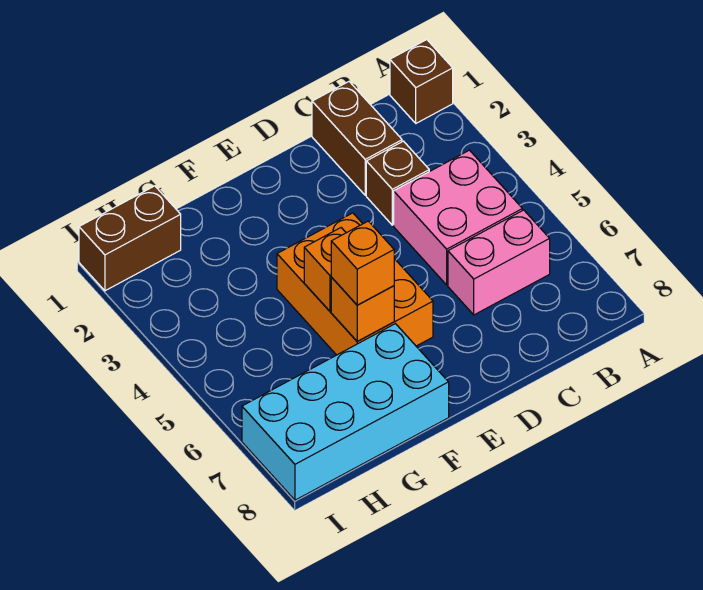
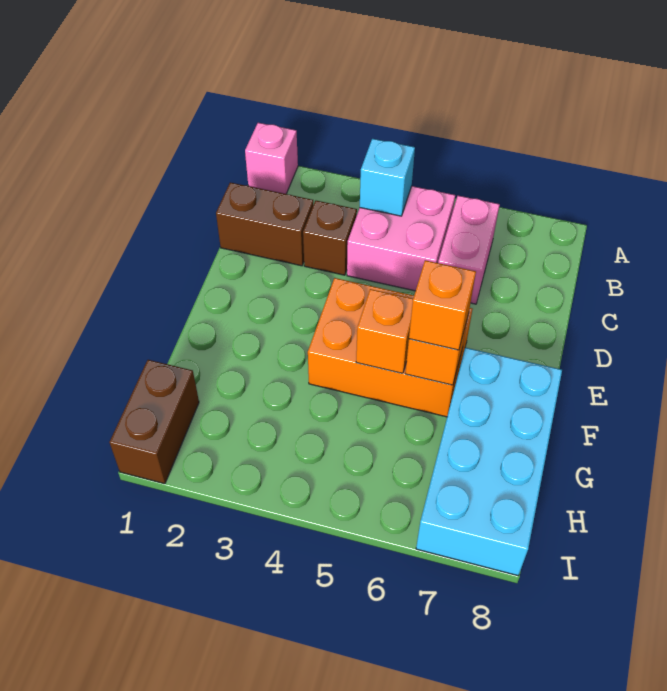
brown 1x1 brick [390,40,453,123] -> pink 1x1 brick [245,123,298,194]
none -> cyan 1x1 brick [360,139,415,216]

